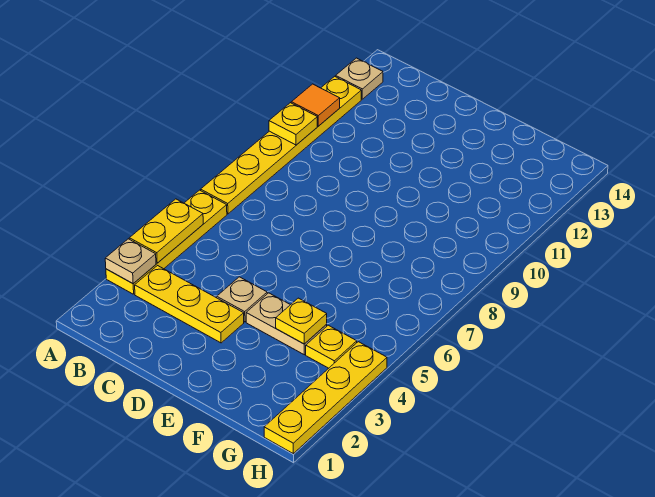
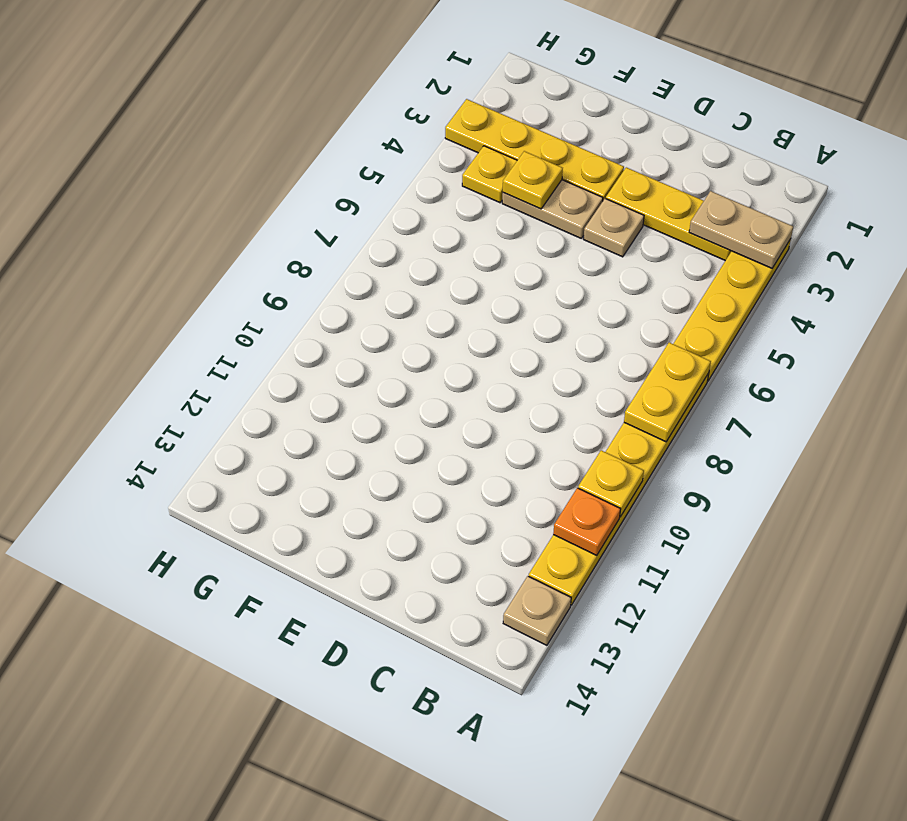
tan 1x1 plate [105,239,156,284] -> tan 1x2 plate [689,191,793,268]
yellow 1x2 plate [129,199,203,263] -> yellow 1x2 plate moved to [624,343,711,442]
orange 1x1 tile [291,84,340,126] -> orange 1x1 plate [553,488,621,556]
yellow 1x4 plate [264,342,387,453] -> yellow 1x4 plate turned to [445,99,624,200]

